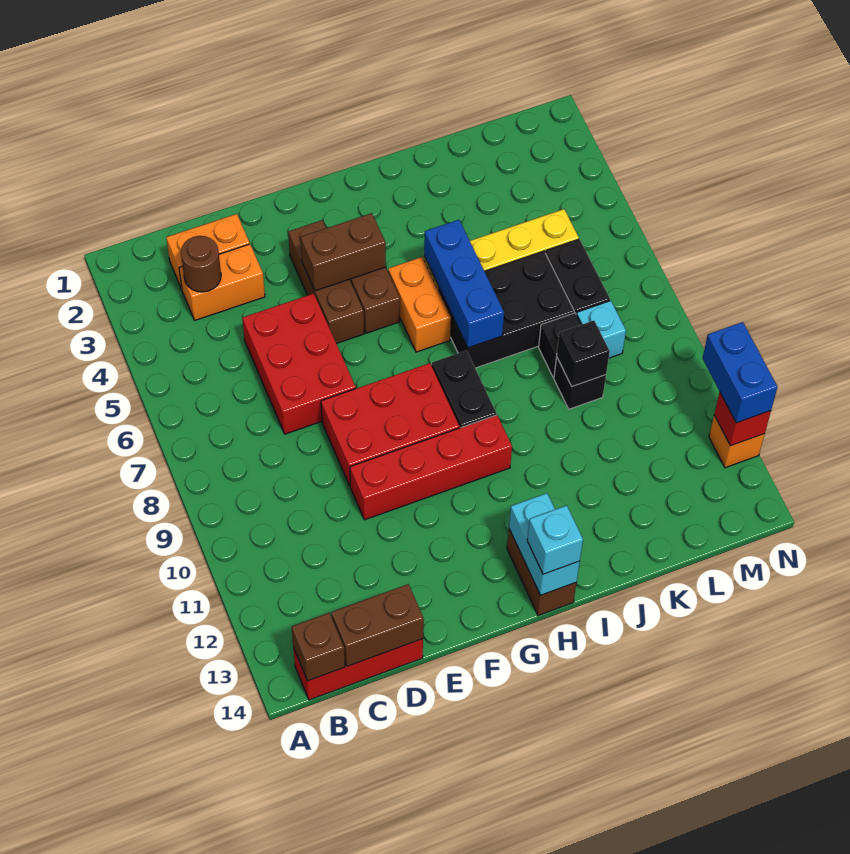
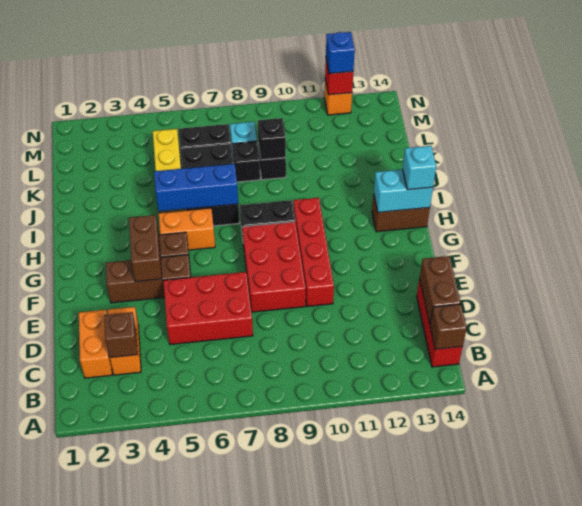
brown 1x1 round brick [181,236,221,292] -> brown 1x1 brick [104,312,138,358]
blue 1x2 brick [703,322,778,423] -> blue 1x1 brick [326,32,355,74]

